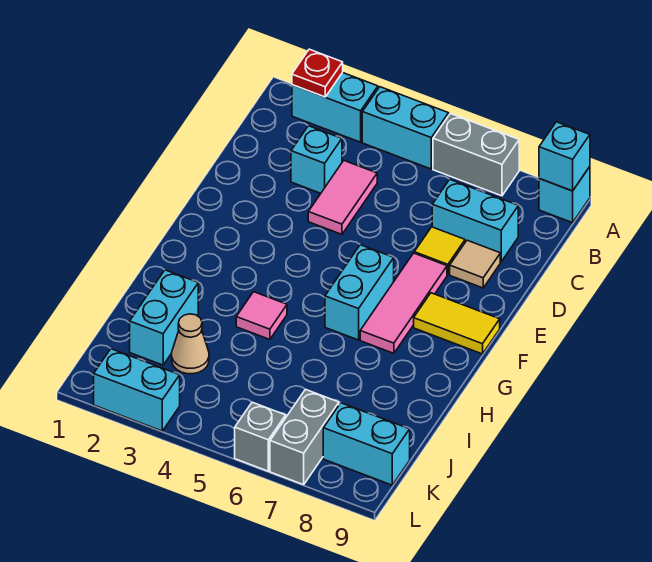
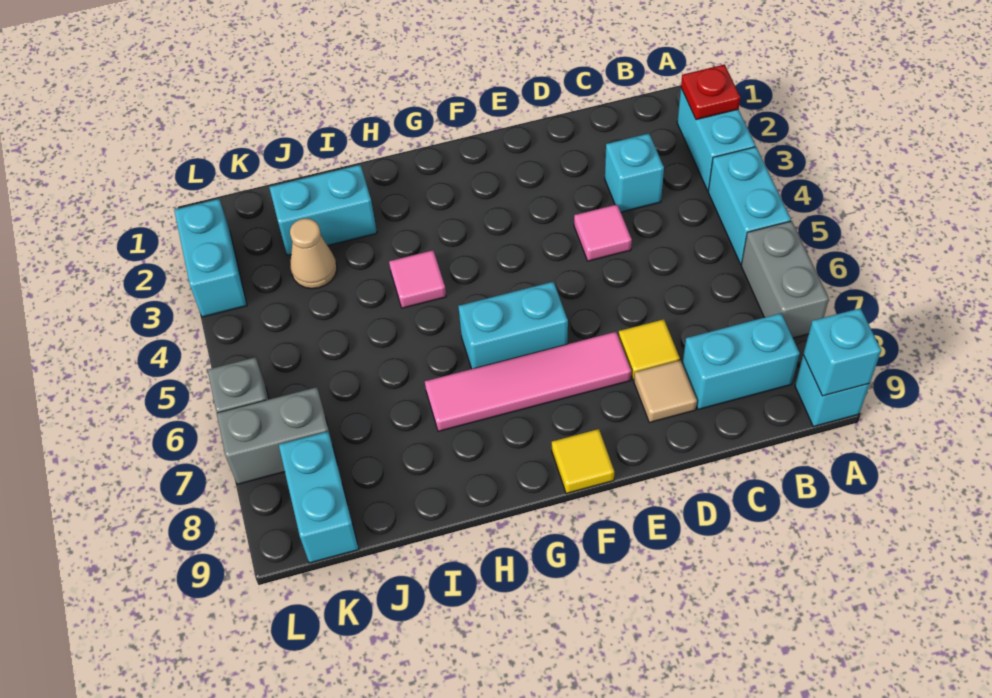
pink 1x2 tile [308,161,377,234] -> pink 1x1 tile [574,205,632,261]
cyan 1x2 brick [432,179,518,262] -> cyan 1x2 brick turned to [682,313,800,410]
pink 1x3 tile [360,253,447,353] -> pink 1x4 tile [425,332,631,432]
yellow 1x2 tile [414,293,500,354] -> yellow 1x1 tile [552,429,614,494]

